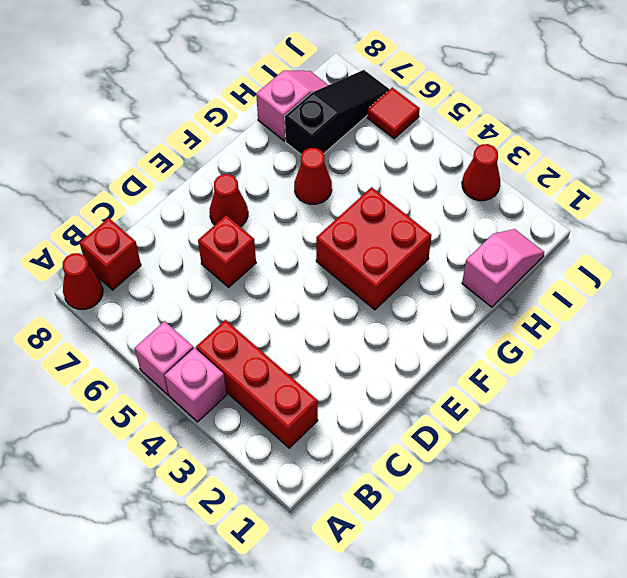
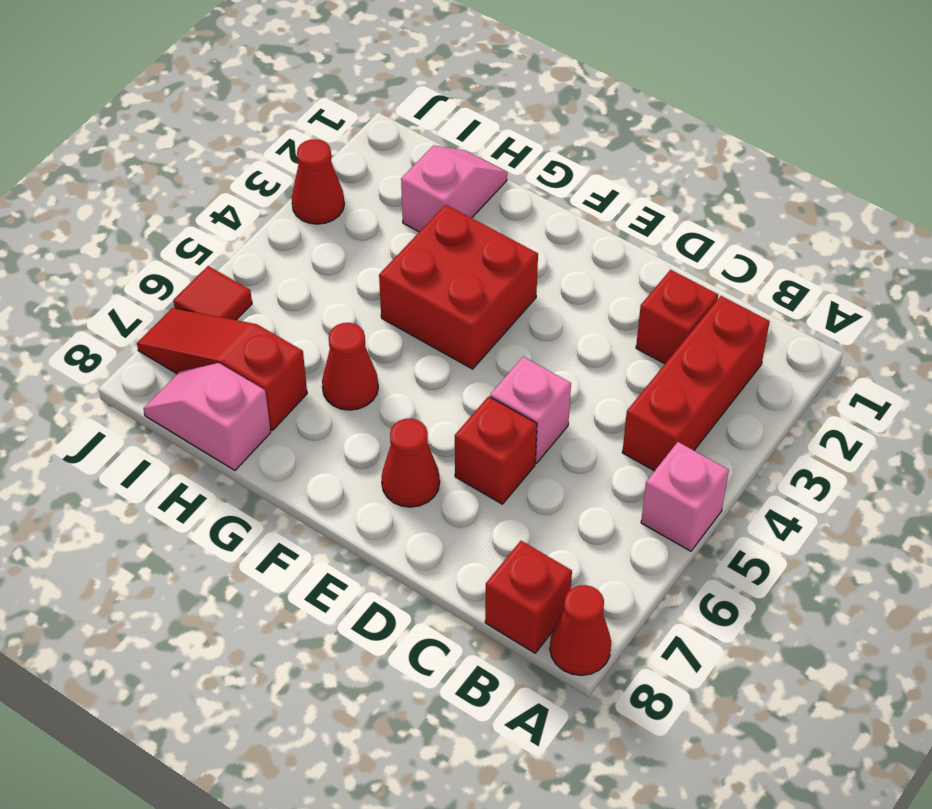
pink 1x1 brick [165,348,227,422] -> pink 1x1 brick moved to [490,357,571,463]
none -> red 1x1 brick [636,270,718,364]
pink 1x2 slope [462,229,544,307] -> pink 1x2 slope turned to [401,145,507,232]
black 1x3 slope [285,70,390,155] -> red 1x3 slope [137,308,307,430]

